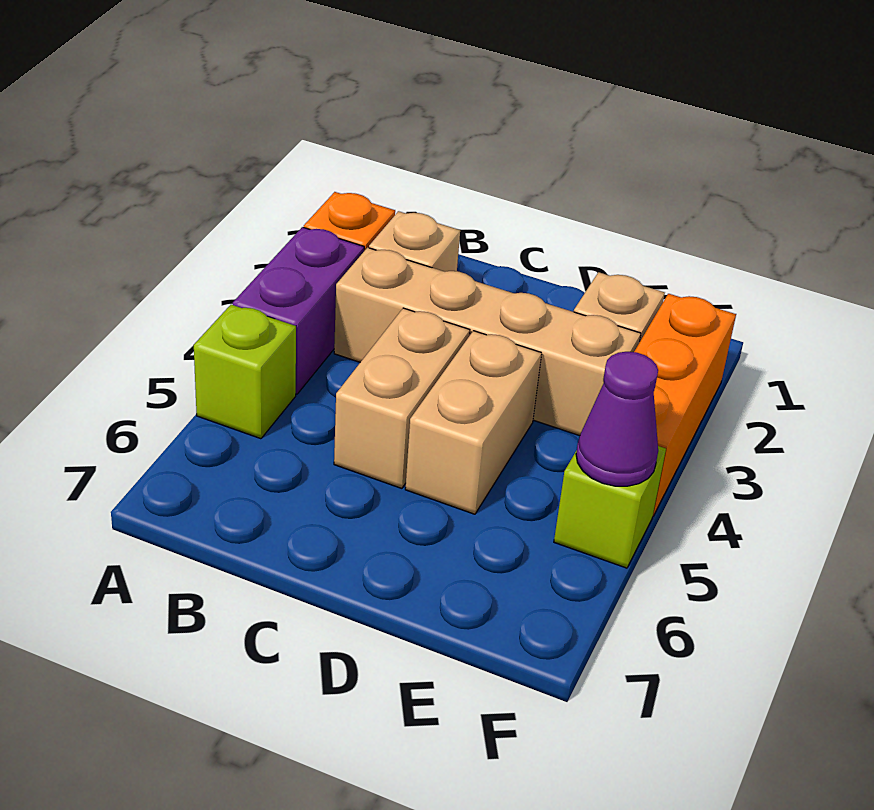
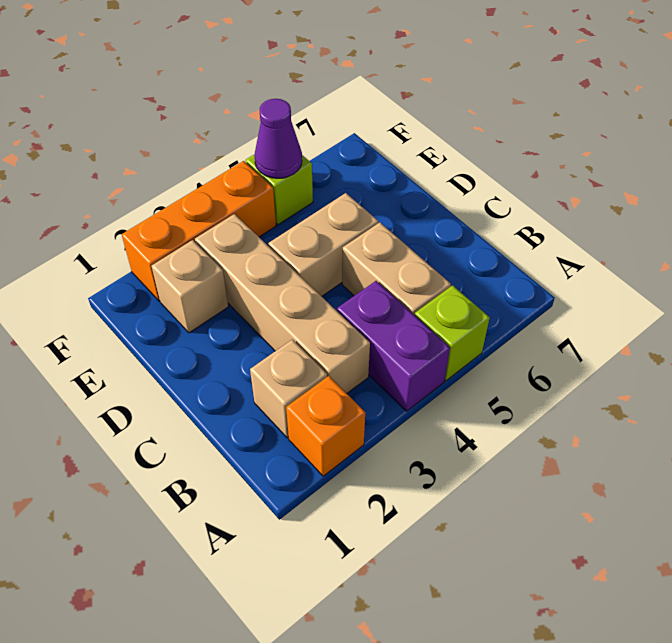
purple 1x2 brick [233,227,364,394] -> purple 1x2 brick turned to [337,281,450,411]
tan 1x2 brick [334,308,470,488] -> tan 1x2 brick turned to [342,222,451,315]

